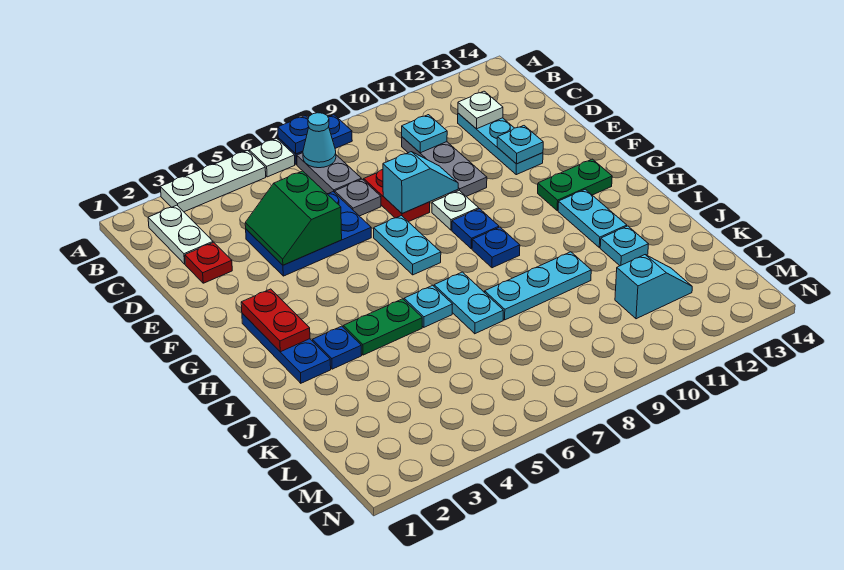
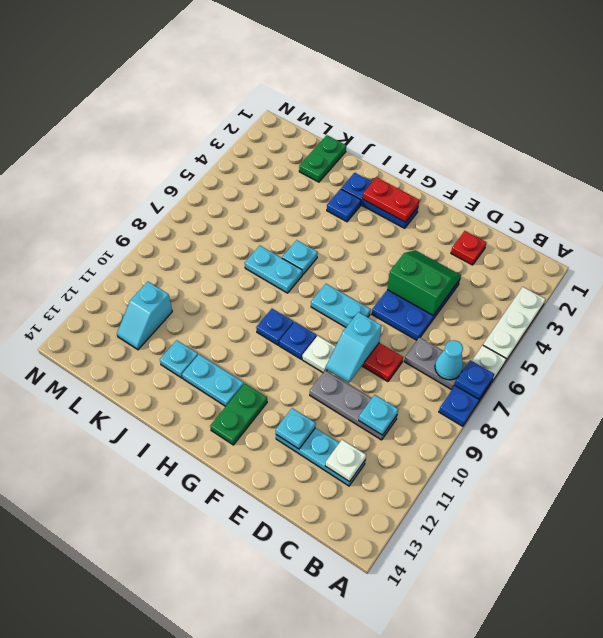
white 1x2 plate [148,205,213,264] -> none
grey 1x1 plate [335,179,381,216] -> none
green 1x2 plate [343,299,422,355] -> green 1x2 plate moved to [299,135,346,182]
cyan 1x3 plate [485,252,591,320] -> none

